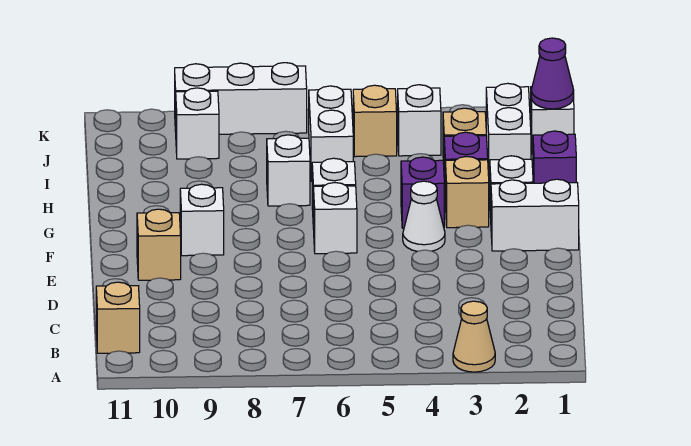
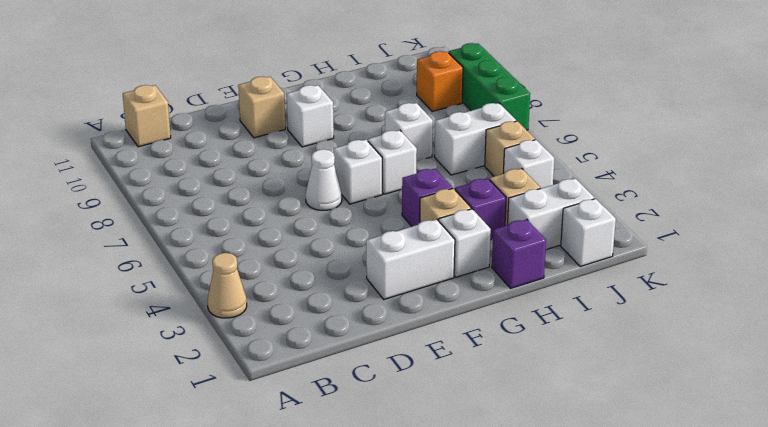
white 1x2 brick [491,179,579,251] -> white 1x2 brick turned to [366,219,455,299]
white 1x1 cone [403,181,445,251] -> white 1x1 cone moved to [306,149,342,210]
purple 1x1 cone [531,38,574,109] -> none
white 1x1 brick [176,88,219,159] -> orange 1x1 brick [417,51,463,111]
white 1x3 brick [175,63,307,134] -> green 1x3 brick [449,43,530,130]

